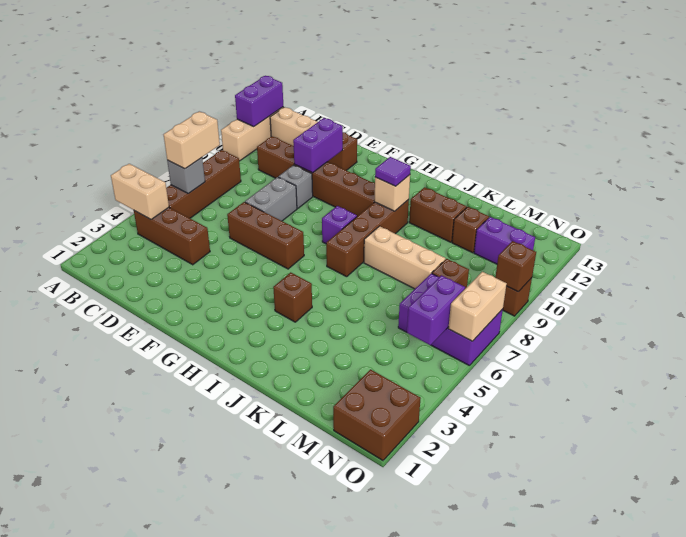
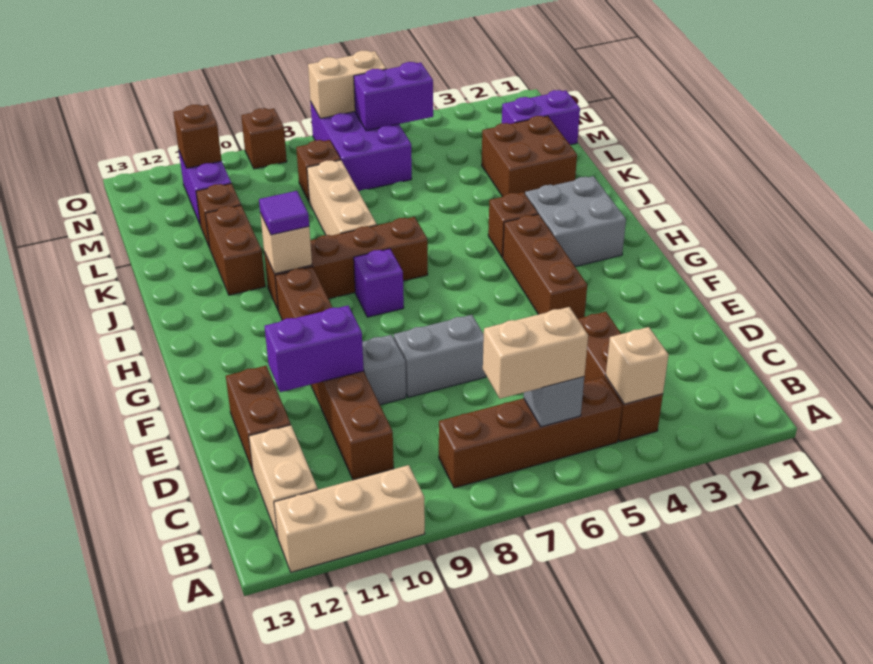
tan 1x2 brick [111,164,169,219] -> tan 1x1 brick [606,327,669,404]
purple 1x2 brick [235,76,283,126] -> purple 1x2 brick moved to [502,90,580,145]
brown 1x3 brick [227,202,304,269] -> brown 1x3 brick moved to [503,214,587,319]
none -> grey 2x2 brick [525,176,626,267]
brown 2x2 brick [333,369,421,460] -> brown 2x2 brick moved to [482,116,577,197]
brown 1x1 brick [495,241,536,292] -> brown 1x1 brick moved to [173,105,222,168]

